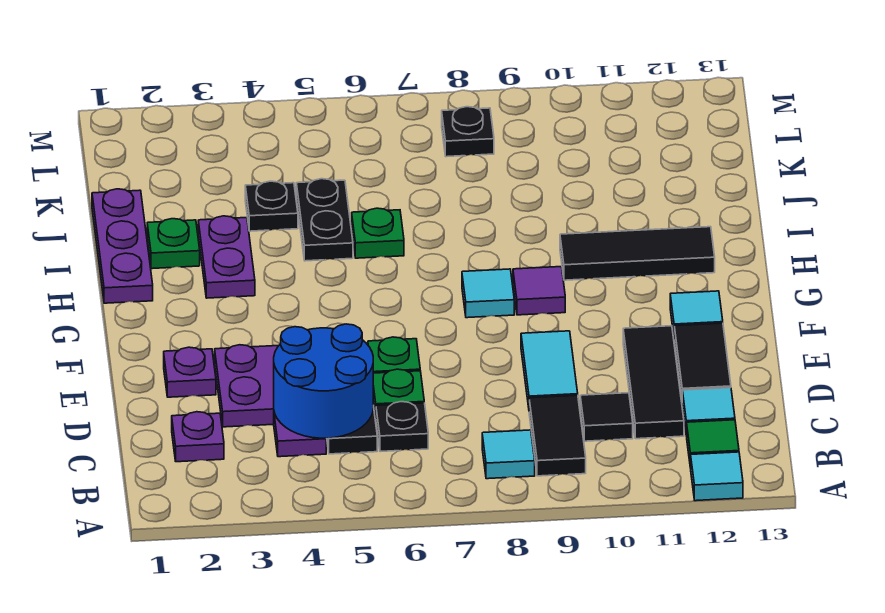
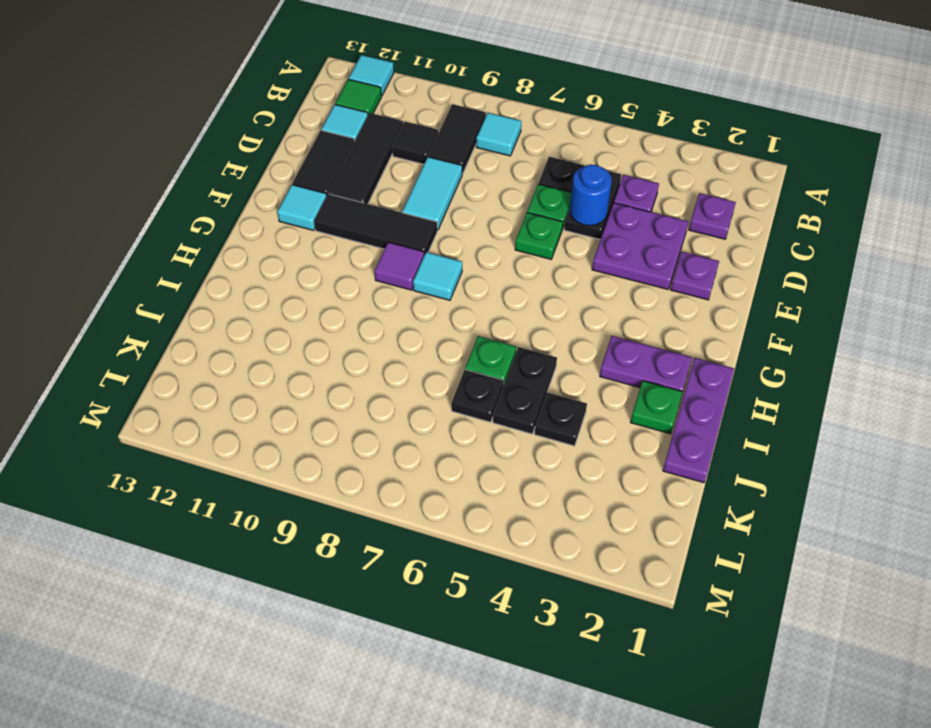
blue 2x2 round brick [274,324,373,438] -> blue 1x1 round brick [570,165,612,226]
purple 1x2 plate [198,216,255,298] -> purple 1x2 plate turned to [600,336,692,391]
black 1x3 tile [560,227,715,280] -> black 1x3 tile moved to [314,194,437,255]
black 1x1 plate [442,107,494,157] -> black 1x1 plate moved to [451,370,504,422]

